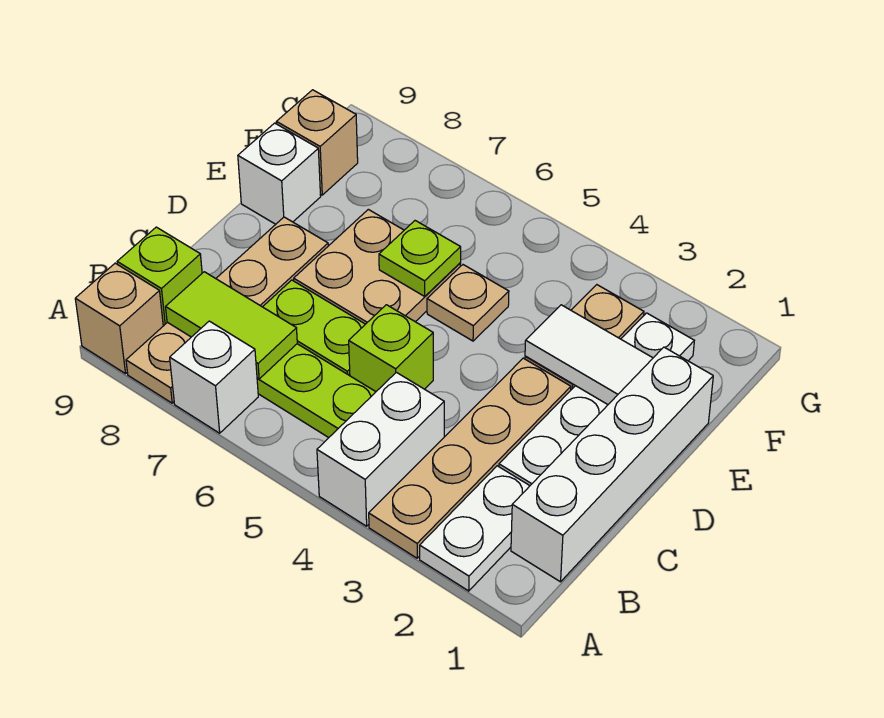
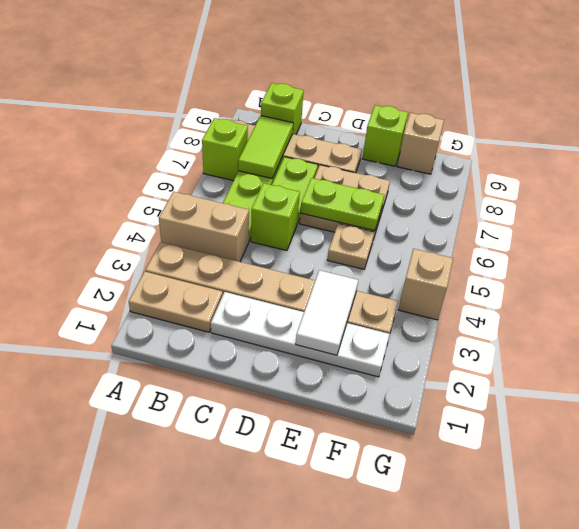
white 1x2 plate [420,466,530,591] -> tan 1x2 plate [129,272,223,332]
white 1x2 brick [317,372,444,526] -> tan 1x2 brick [159,192,249,262]
white 1x1 brick [170,321,258,433] -> lime 1x1 brick [202,118,248,181]
tan 1x1 brick [75,263,163,374] -> tan 1x1 brick moved to [398,249,453,320]
white 1x4 brick [511,347,713,582] -> none
lime 1x1 plate [379,221,461,296] -> lime 1x2 plate [300,178,384,231]
white 1x1 brick [238,123,321,224] -> lime 1x1 brick [363,105,408,166]

